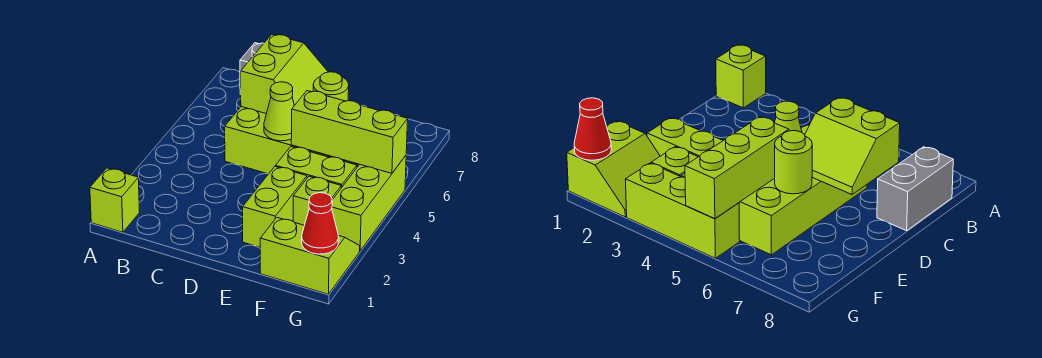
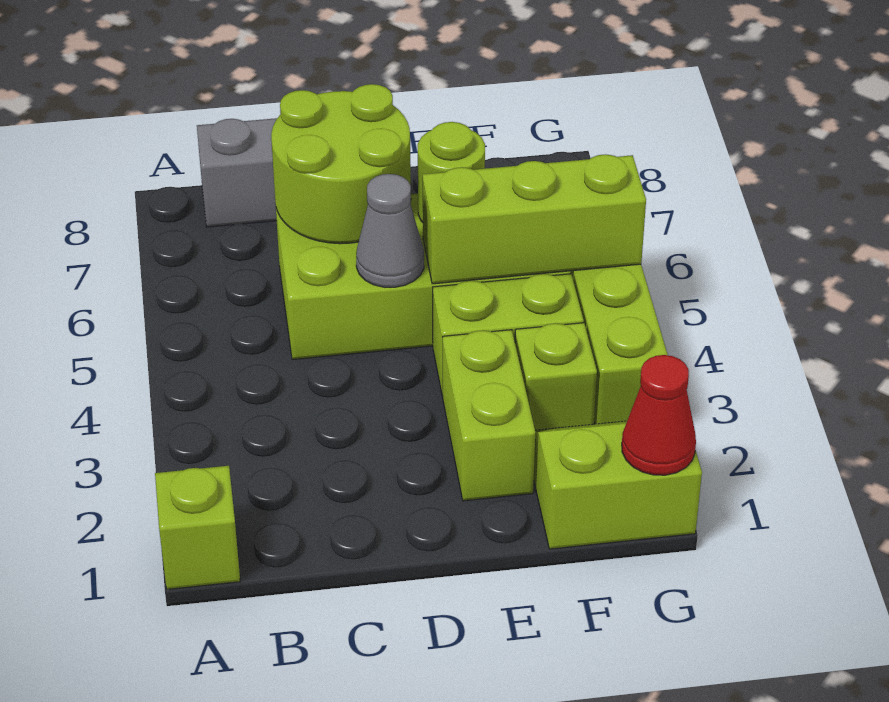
lime 2x2 slope [241,34,328,114] -> lime 2x2 round brick [271,84,411,244]
lime 1x1 cone [264,82,294,141] -> grey 1x1 cone [356,174,424,287]

